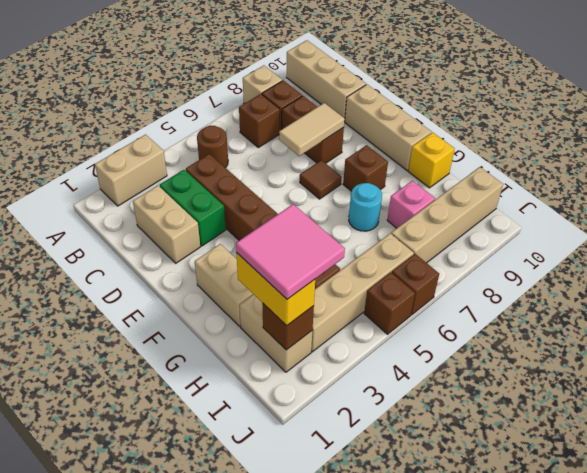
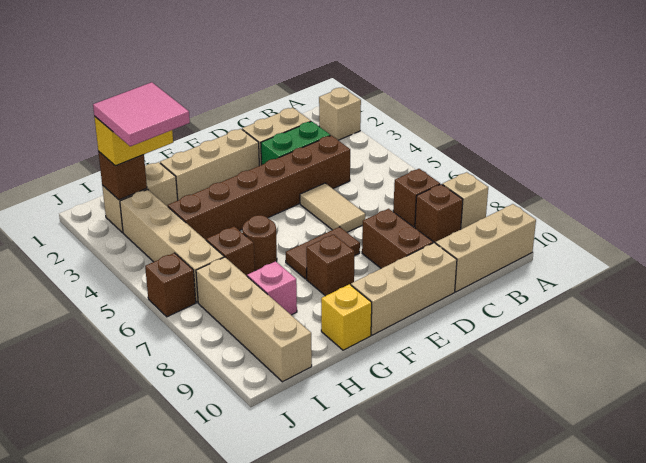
tan 1x2 brick [95,135,167,206] -> tan 1x1 brick [319,87,361,140]
brown 1x1 round brick [197,126,228,168] -> brown 1x1 round brick moved to [242,215,277,270]
brown 1x2 brick [282,96,344,163] -> brown 1x2 brick turned to [362,209,433,268]
tan 1x2 tile [279,103,345,156] -> tan 1x2 tile moved to [300,183,365,232]
brown 1x1 tile [300,160,342,199] -> brown 1x2 tile [286,227,360,279]
tan 1x2 brick [195,244,254,326] -> tan 1x3 brick [160,129,259,200]
cyan 1x1 round brick [349,183,382,231] -> none
brown 1x1 brick [364,272,415,334] -> brown 1x1 brick moved to [206,226,255,276]

